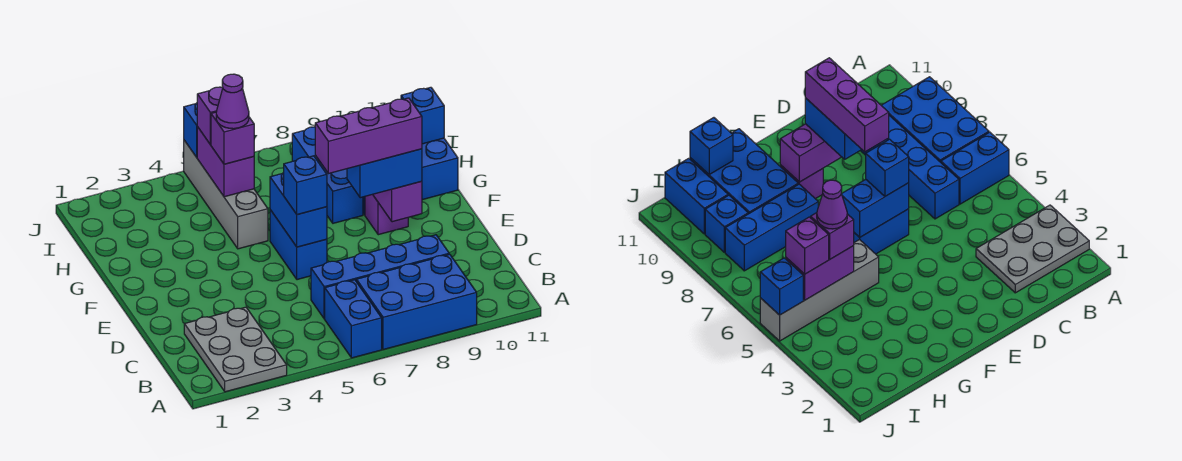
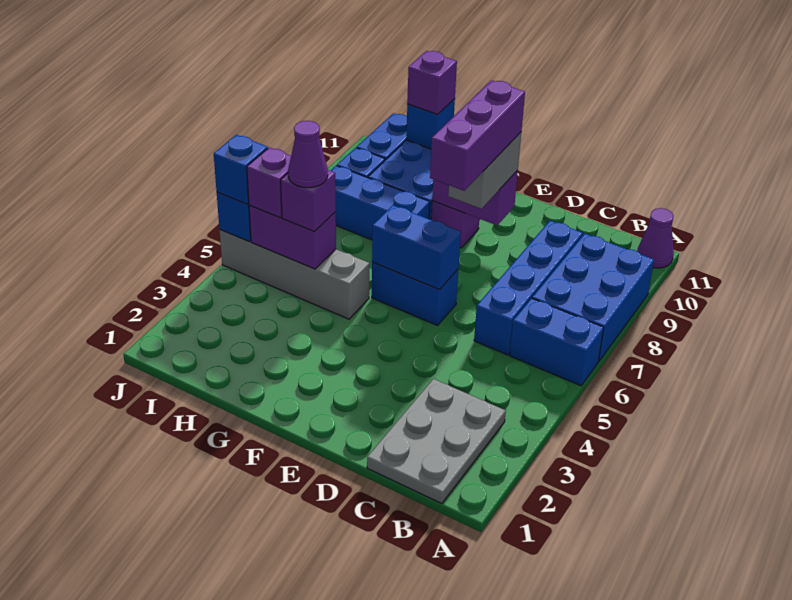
grey 2x3 plate [184,307,287,392] -> grey 2x3 plate turned to [367,379,506,504]
none -> purple 1x1 cone [637,208,674,268]
blue 1x1 brick [284,156,327,215] -> blue 1x1 brick moved to [214,135,268,204]
blue 1x2 brick [347,149,422,198] -> grey 1x2 brick [448,132,521,209]
none -> purple 1x1 brick [407,51,457,114]

